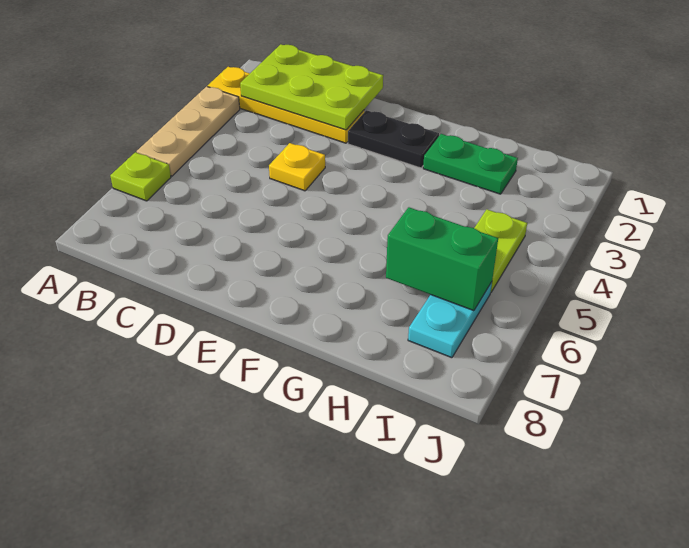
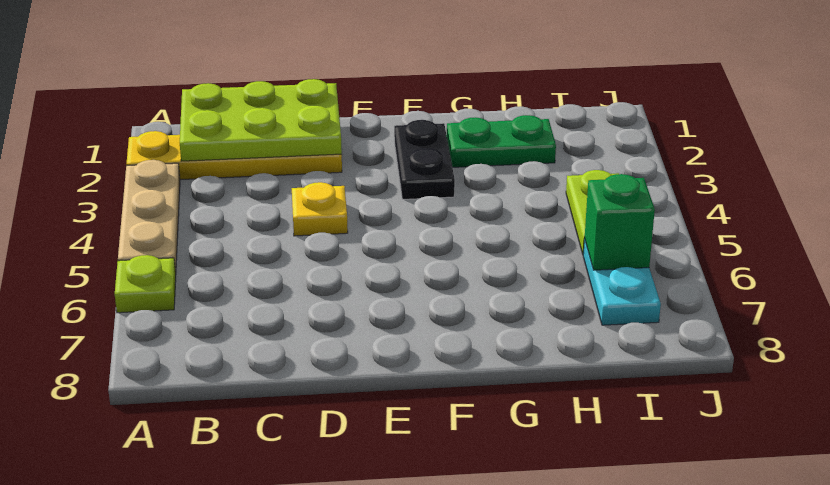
black 1x2 plate [348,110,439,168] -> black 1x2 plate turned to [394,120,455,199]
green 1x2 brick [386,207,498,311] -> green 1x1 brick [585,174,655,270]

